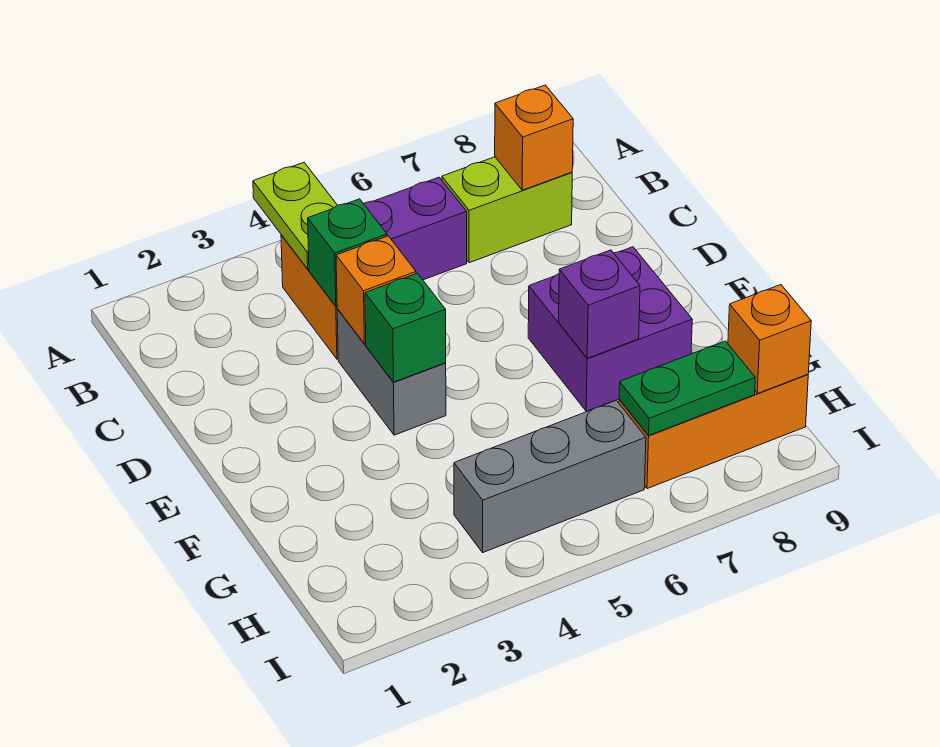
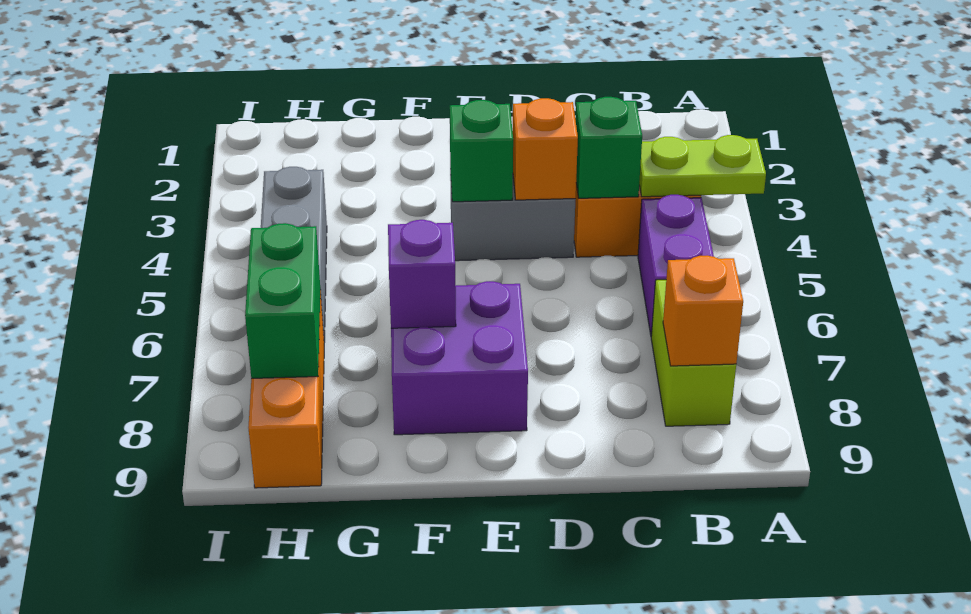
green 1x2 plate [619,341,755,436] -> green 1x2 brick [245,223,320,379]
orange 1x1 brick [728,285,811,394] -> none

